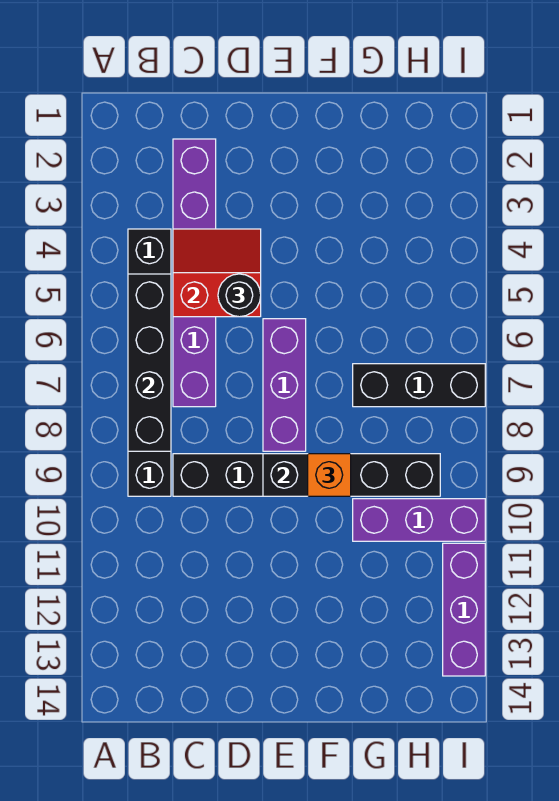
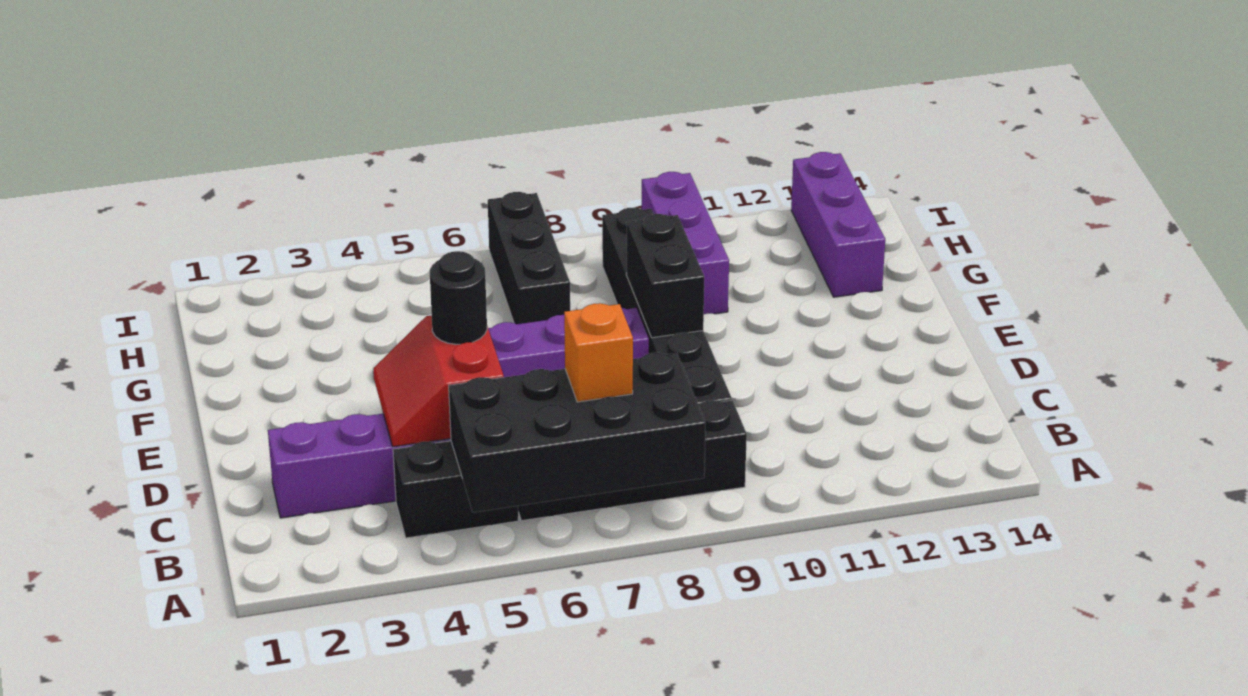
black 1x4 brick [128,274,171,451] -> black 2x4 brick [449,353,706,512]
orange 1x1 brick [308,454,351,496] -> orange 1x1 brick moved to [564,303,633,402]
purple 1x3 brick [443,543,485,676] -> purple 1x3 brick turned to [791,152,885,297]

